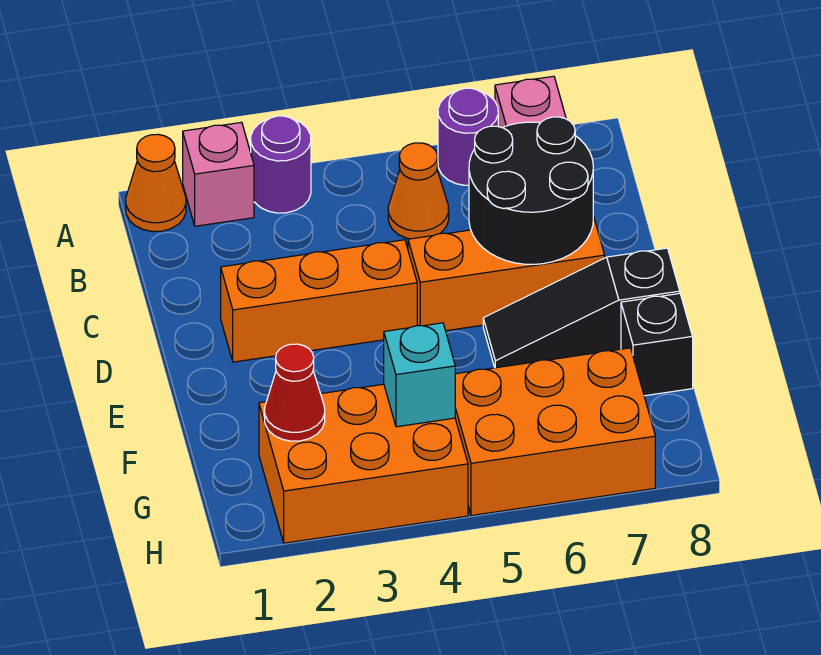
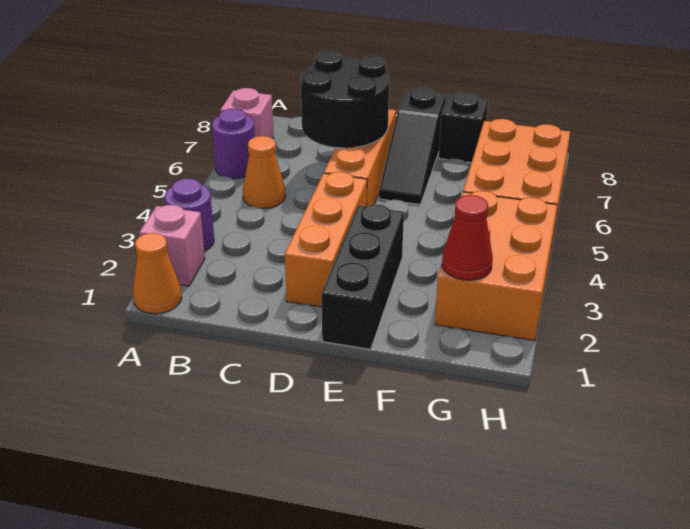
none -> black 1x3 brick [322,204,404,349]
cyan 1x1 brick [384,323,455,427] -> none

